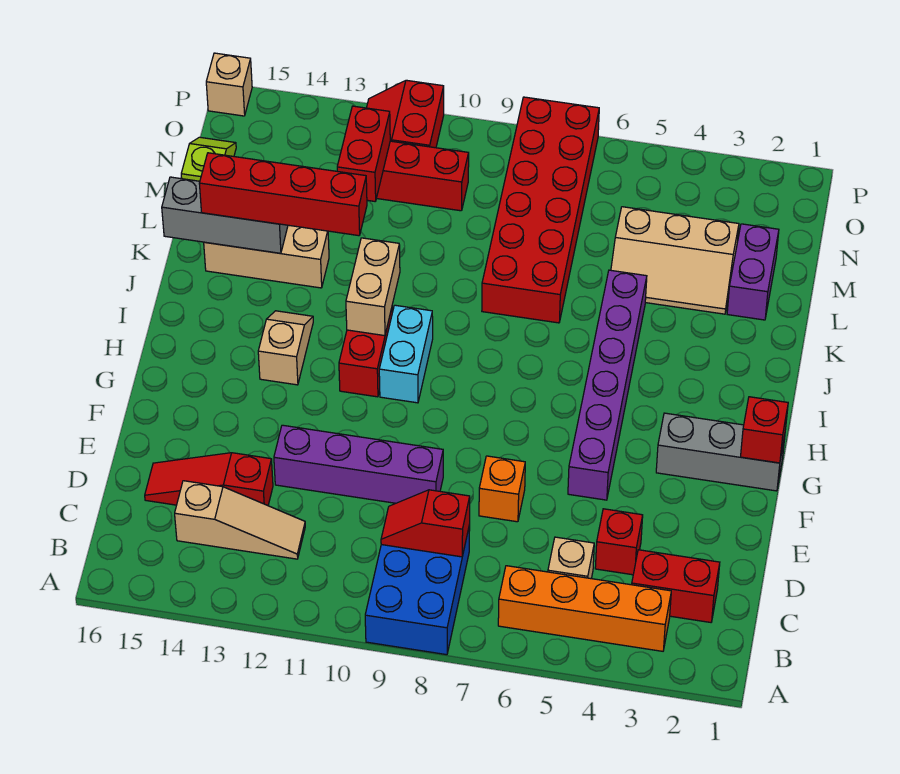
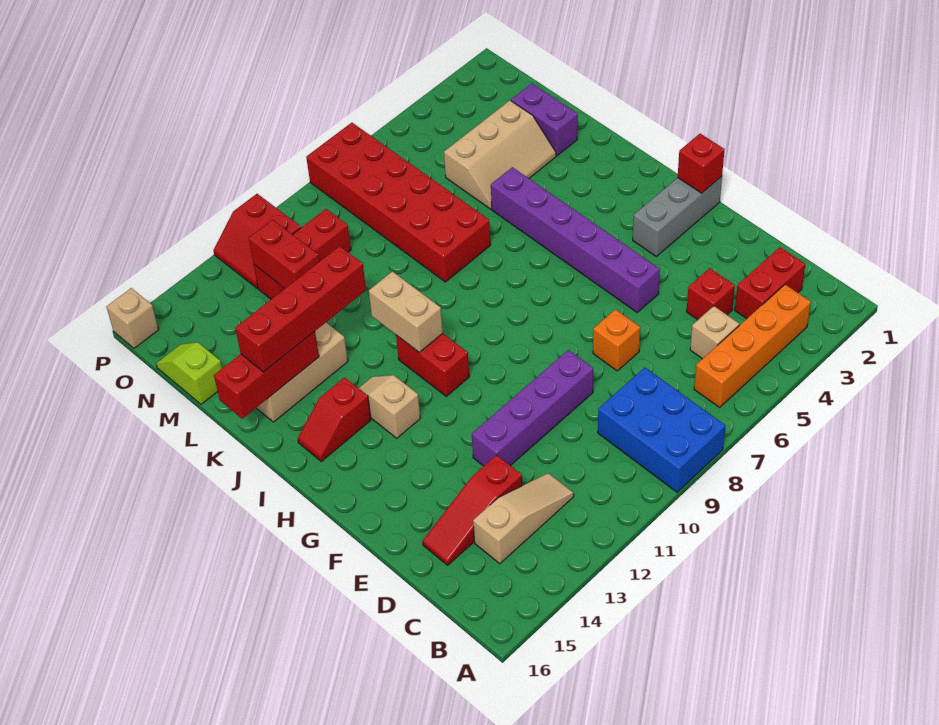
red 1x2 slope [381,490,470,557] -> red 1x2 slope moved to [298,377,371,461]
cyan 1x2 brick [379,305,433,403] -> none
grey 1x3 brick [162,177,288,253] -> red 1x3 brick [214,332,319,419]

